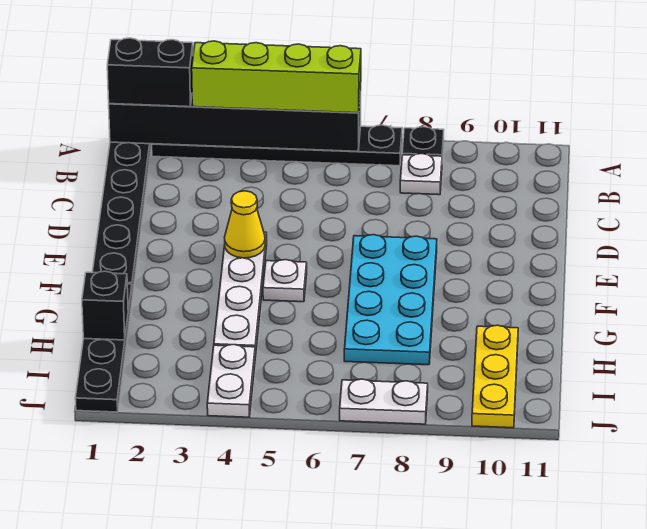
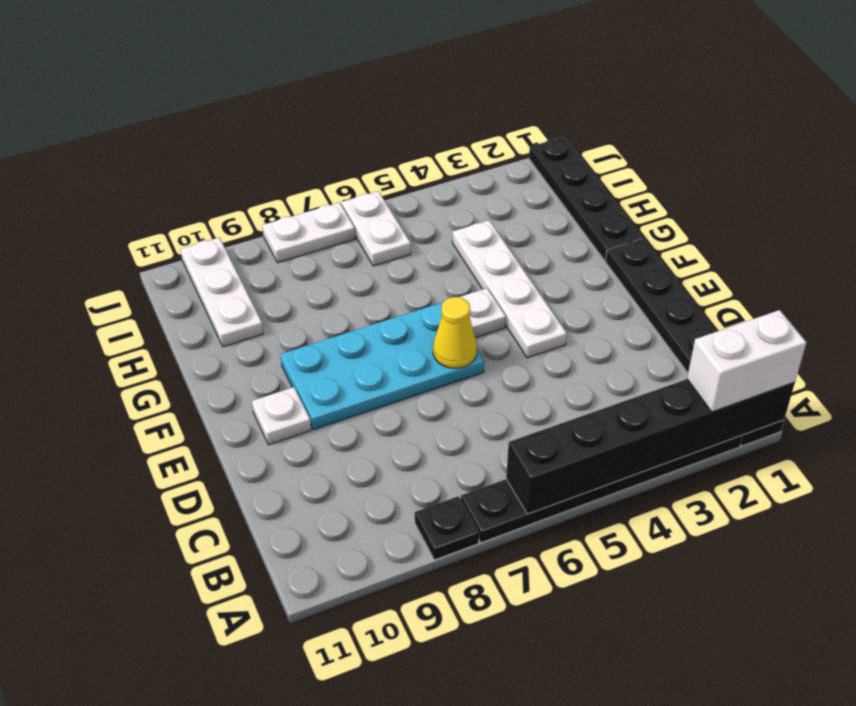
black 1x2 brick [107,38,193,107] -> white 1x2 brick [687,310,806,412]
lime 1x4 brick [192,41,361,113] -> none
white 1x1 plate [400,154,442,195] -> white 1x1 plate moved to [252,387,311,445]
yellow 1x1 cone [225,191,265,258] -> yellow 1x1 cone moved to [433,297,477,368]
cyan 2x4 plate [344,235,437,365] -> cyan 2x4 plate turned to [280,302,484,430]
black 1x1 brick [82,271,128,340] -> none
yellow 1x3 plate [472,325,518,428] -> white 1x3 plate [181,238,263,347]
white 1x2 plate [207,345,255,417] -> white 1x2 plate moved to [342,191,411,266]

